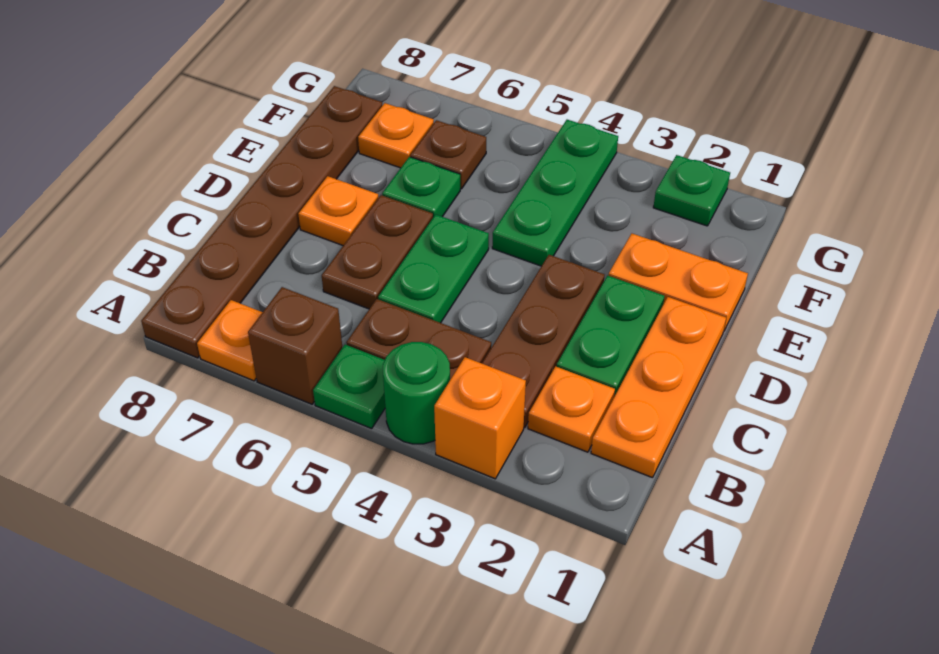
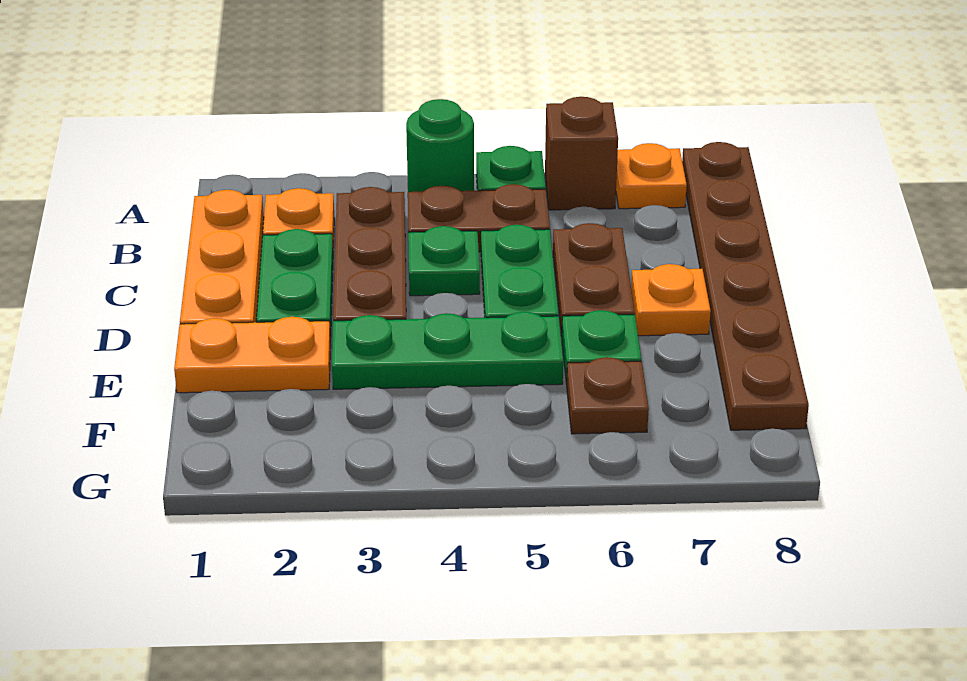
orange 1x1 brick [434,357,526,479] -> none
green 1x3 plate [492,120,618,266] -> green 1x3 plate turned to [332,312,563,389]
orange 1x1 plate [358,103,434,168] -> none
green 1x1 plate [653,155,730,226] -> green 1x1 plate moved to [408,226,480,296]

